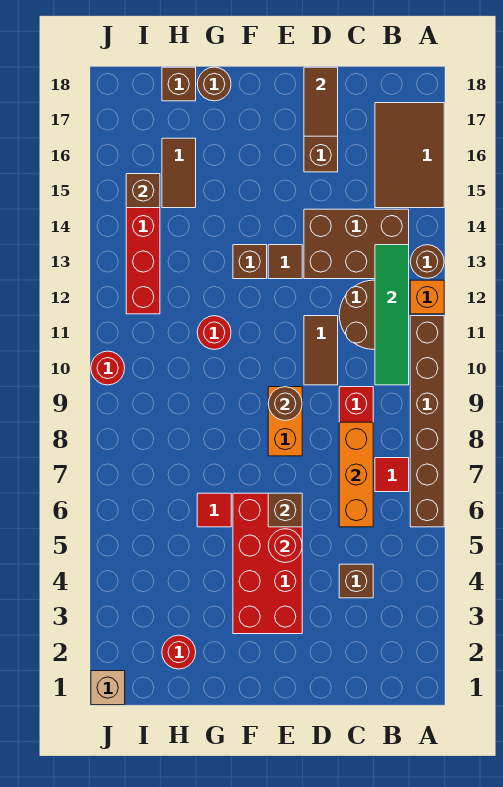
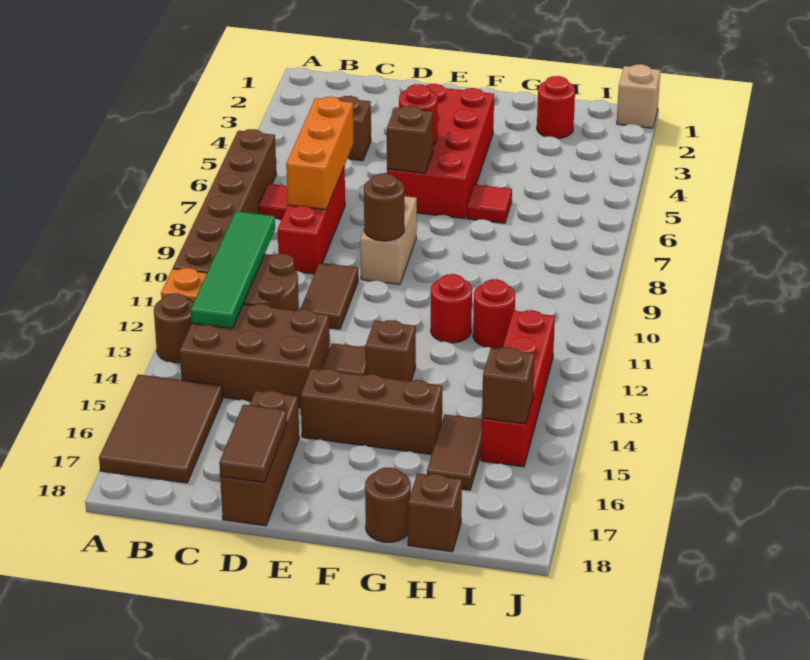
orange 1x2 brick [268,387,302,456] -> tan 1x2 brick [360,196,417,284]
none -> brown 1x3 brick [301,369,442,455]
red 1x1 round brick [91,351,125,385] -> red 1x1 round brick moved to [473,279,515,348]

